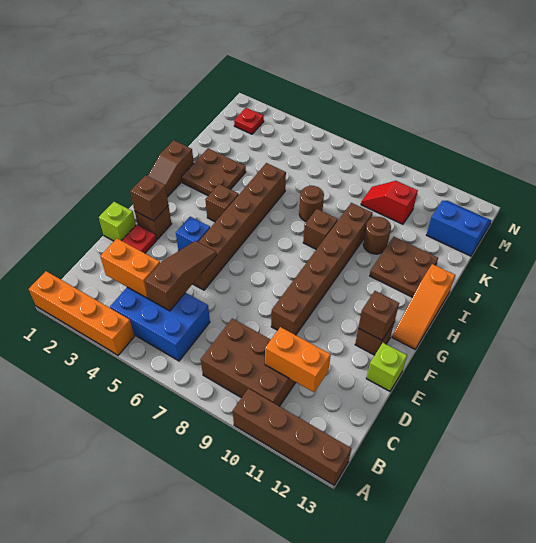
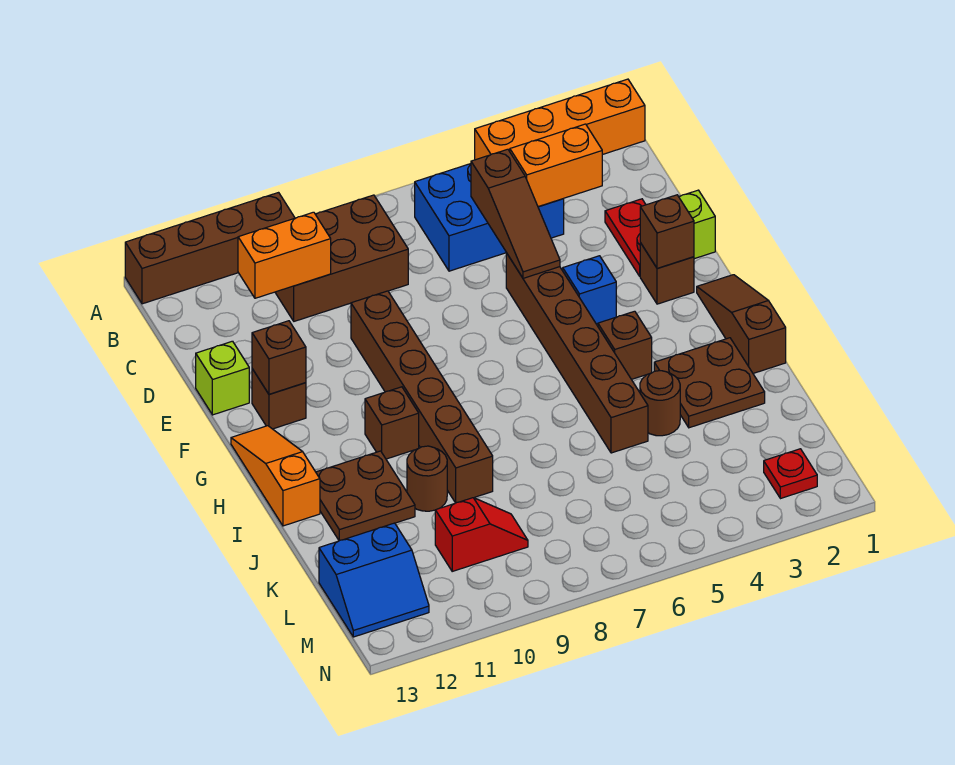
brown 1x1 brick [303,209,338,249] -> brown 1x1 brick moved to [365,387,419,459]
brown 1x1 round brick [299,186,324,222] -> brown 1x1 round brick moved to [640,371,680,436]

